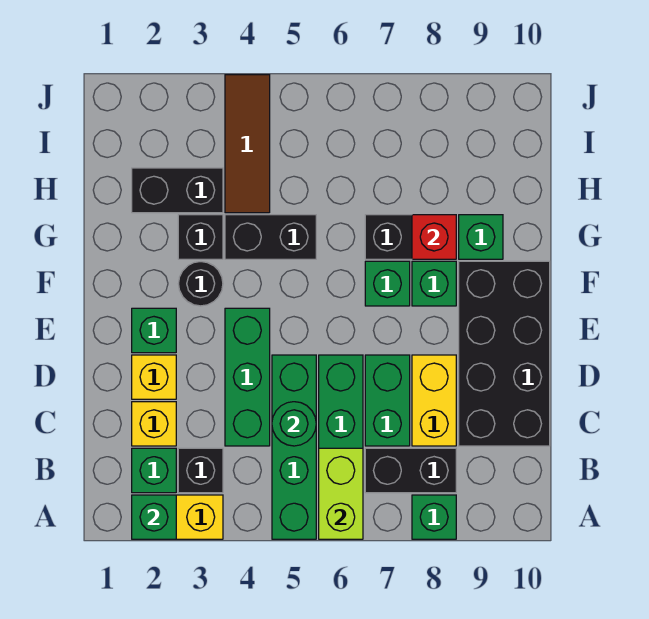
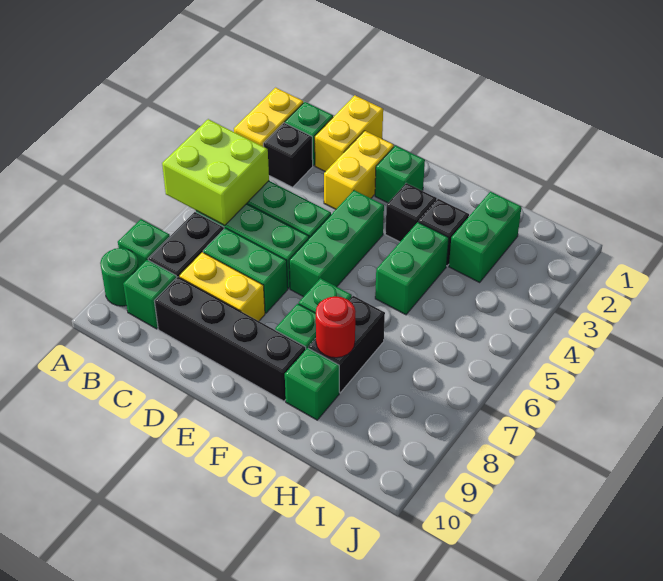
green 1x1 brick [132,495,176,539] -> green 1x1 brick moved to [123,260,177,329]
lime 1x2 brick [319,448,363,539] -> lime 2x2 brick [162,119,269,226]
yellow 1x1 brick [132,402,176,446] -> yellow 1x2 brick [315,95,383,172]
green 1x3 brick [225,308,270,446] -> green 1x3 brick turned to [289,190,384,297]
green 1x1 round brick [272,402,316,446] -> green 1x1 round brick moved to [100,248,139,306]
black 2x4 brick [459,261,550,446] -> black 1x4 brick [154,277,306,401]
yellow 1x1 brick [132,355,176,399] -> yellow 1x2 brick [324,131,394,209]
black 1x1 round brick [178,262,223,306] -> black 1x1 brick [385,183,437,242]
black 1x2 brick [225,215,316,259] -> green 1x2 brick [375,222,449,315]
red 1x1 brick [412,215,456,259] -> red 1x1 round brick [316,297,356,358]
black 1x2 brick [132,168,223,213] -> green 1x2 brick [449,192,521,282]
brown 1x3 tile [225,75,270,213] -> none

